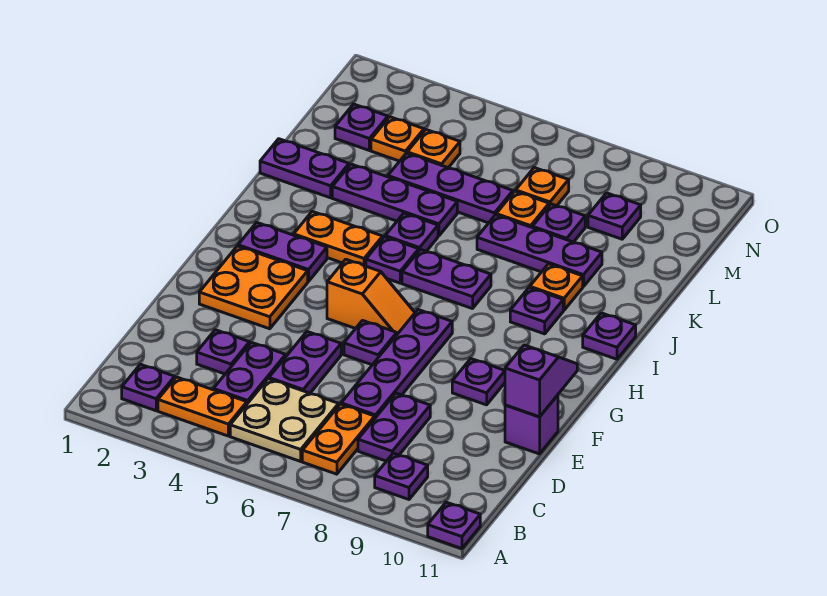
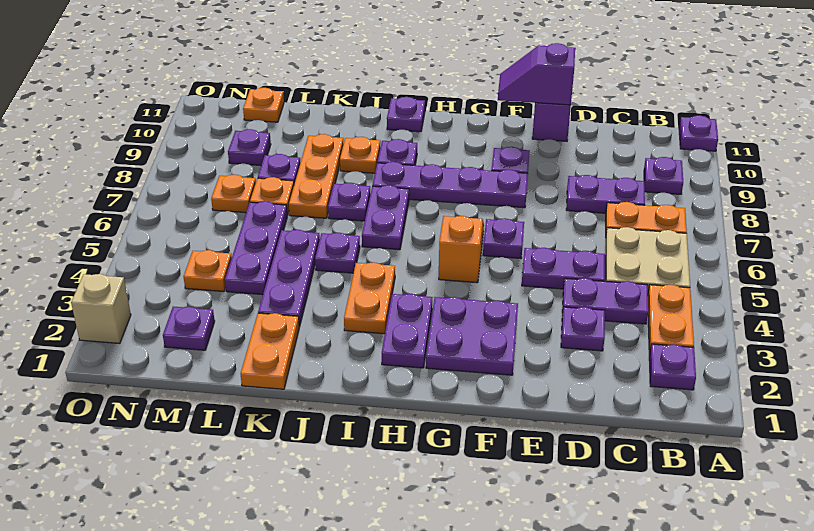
purple 1x4 plate [341,310,452,418] -> purple 1x4 plate moved to [372,162,528,208]
orange 2x2 plate [199,246,308,329] -> purple 2x2 plate [426,297,518,375]
purple 1x1 plate [366,237,419,283] -> purple 1x1 plate moved to [328,183,371,221]
purple 1x2 plate [260,139,349,198] -> orange 1x2 plate [241,313,299,389]
purple 1x3 plate [477,215,602,287] -> orange 1x3 plate [289,134,344,218]
orange 1x1 plate [371,117,424,161] -> orange 1x1 plate moved to [243,88,284,122]
none -> tan 1x1 brick [71,274,131,343]

